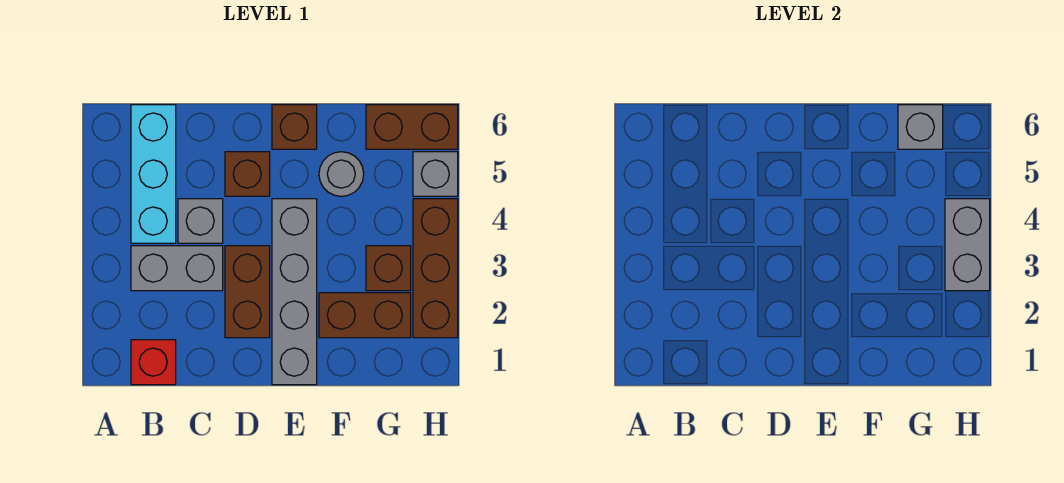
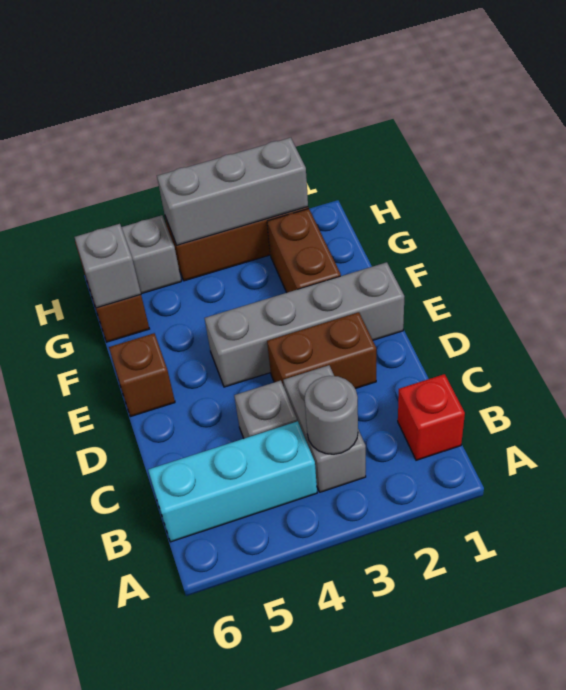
brown 1x1 brick [225,152,270,196] -> none
grey 1x1 round brick [319,152,364,196] -> grey 1x1 round brick moved to [305,376,358,454]
brown 1x1 brick [366,246,411,291] -> none
grey 1x2 brick [945,199,990,291] -> grey 1x3 brick [157,138,308,245]

